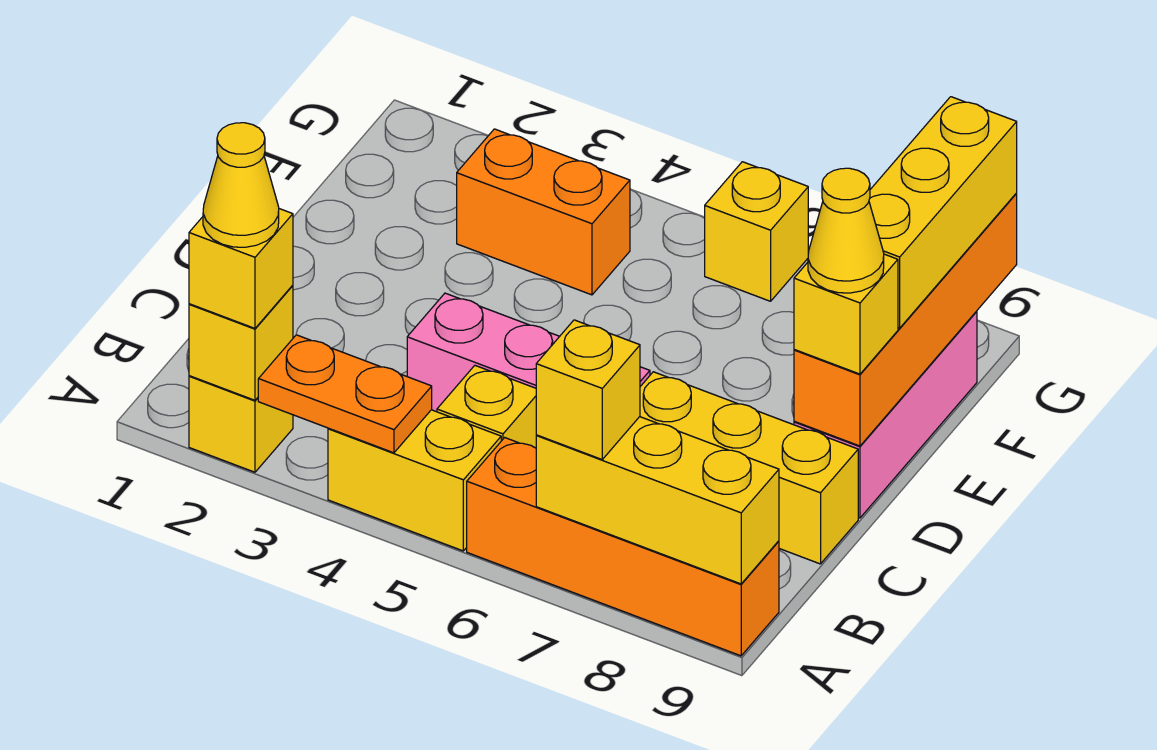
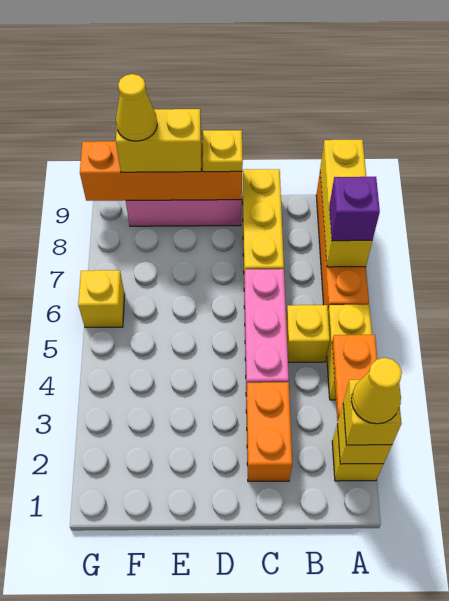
yellow 1x1 brick [536,320,640,459] -> purple 1x1 brick [329,177,380,241]
yellow 1x1 brick [794,254,898,374] -> yellow 1x1 plate [203,130,243,172]
yellow 1x1 cone [808,168,884,293] -> yellow 1x1 cone moved to [116,74,157,141]
yellow 1x3 brick [869,97,1017,328] -> yellow 1x2 brick [116,109,201,172]
orange 1x2 brick [457,129,630,295] -> orange 1x2 brick moved to [246,382,292,482]

